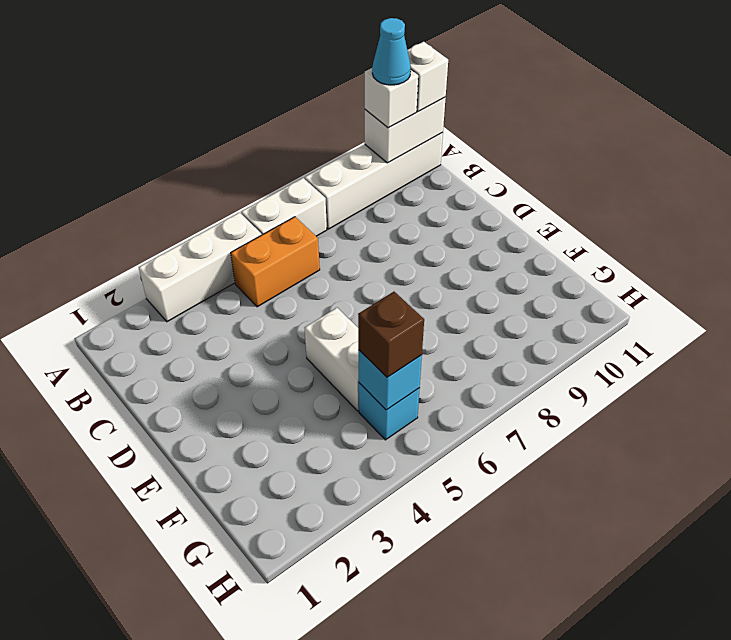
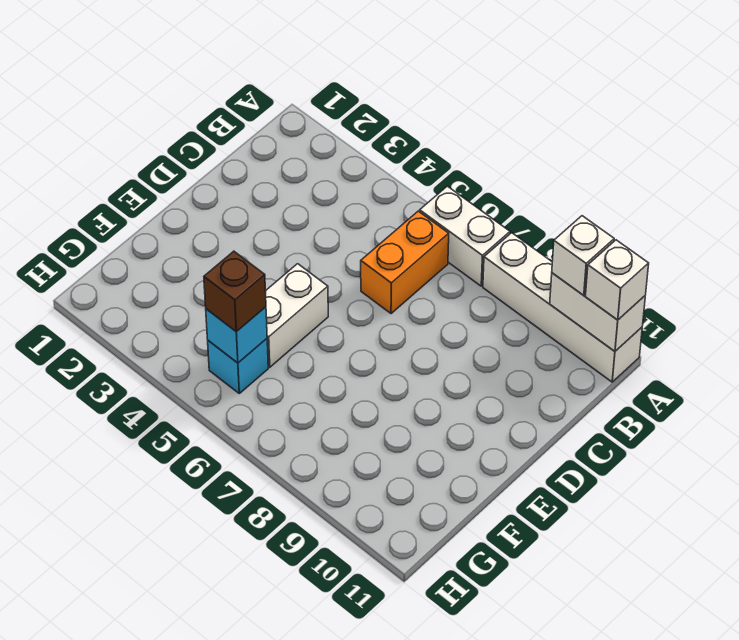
white 1x3 brick [139,213,262,322] -> none
cyan 1x1 cone [372,18,411,85] -> none
orange 1x2 brick [231,217,320,307] -> orange 1x2 brick turned to [361,211,449,314]

